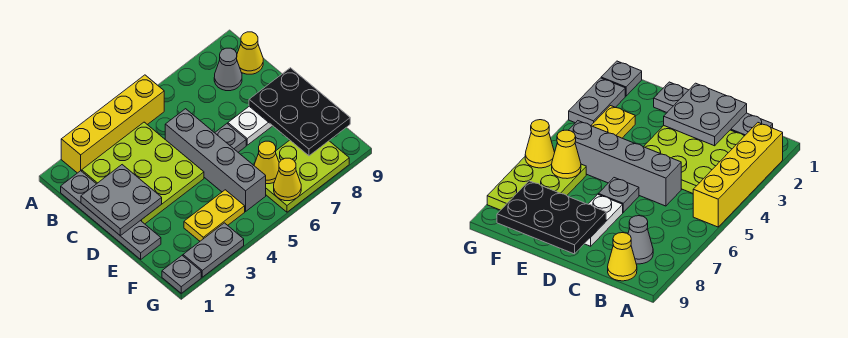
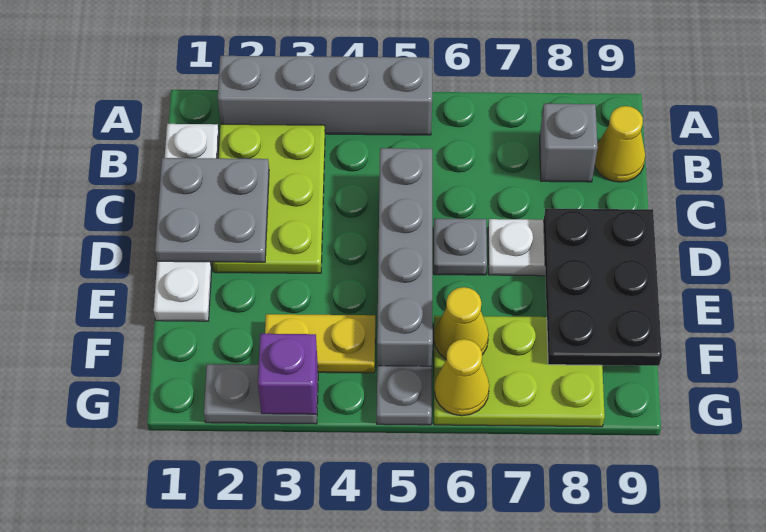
yellow 1x4 brick [61,75,164,173] -> grey 1x4 brick [218,56,432,135]
grey 1x4 plate [61,171,161,259] -> white 1x4 plate [154,124,219,321]
lime 3x3 plate [82,122,204,224] -> lime 2x3 plate [213,124,325,273]
grey 1x1 cone [214,48,242,91] -> grey 1x1 brick [540,104,598,182]
grey 1x1 plate [162,256,201,293] -> grey 1x1 plate moved to [377,366,432,425]
none -> purple 1x1 brick [258,334,318,414]

